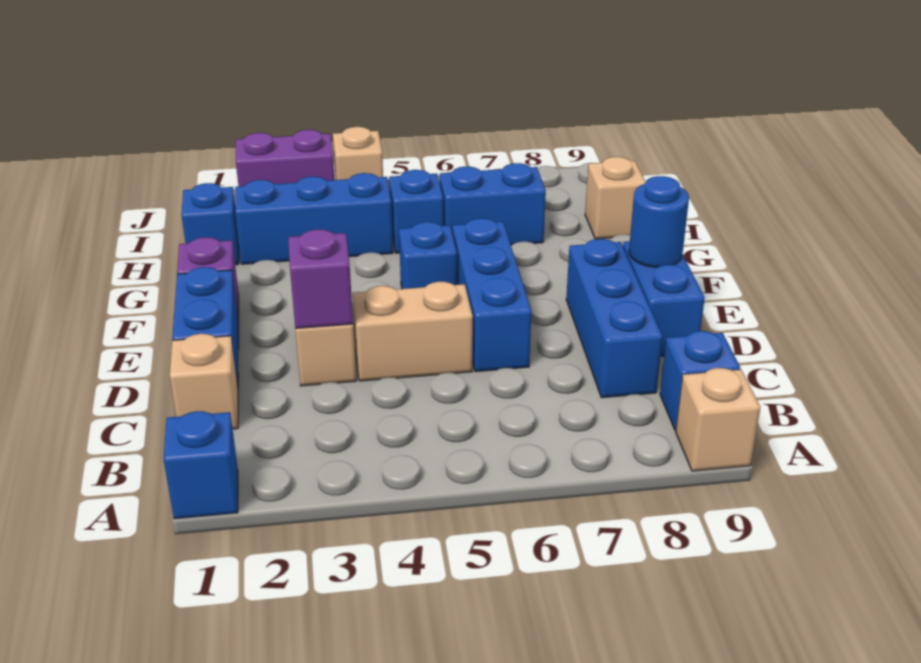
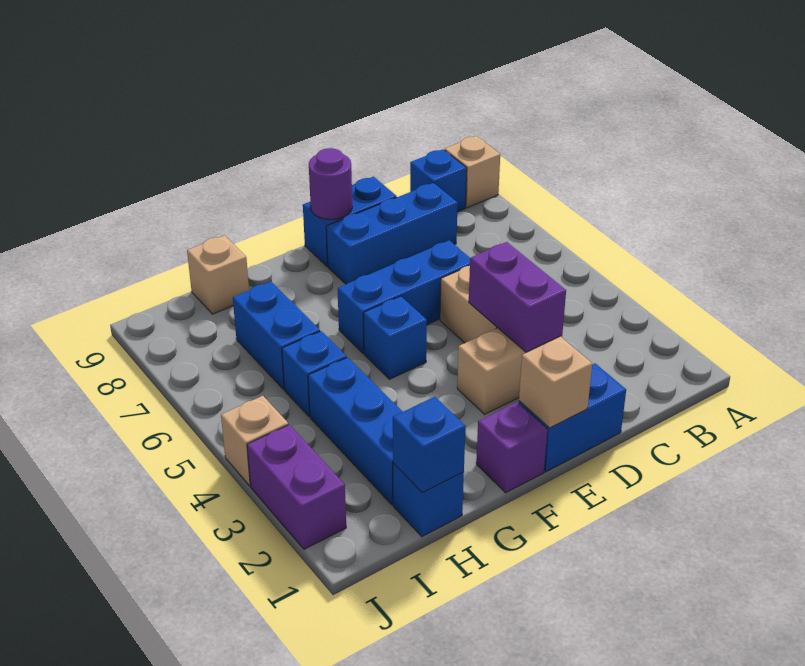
blue 1x1 brick [163,411,238,519] -> blue 1x1 brick moved to [393,397,466,493]
tan 1x1 brick [170,334,238,429] -> tan 1x1 brick moved to [519,337,592,428]
purple 1x1 brick [288,229,353,329] -> purple 1x2 brick [469,242,566,352]
blue 1x1 round brick [629,176,689,267] -> purple 1x1 round brick [309,148,352,219]

